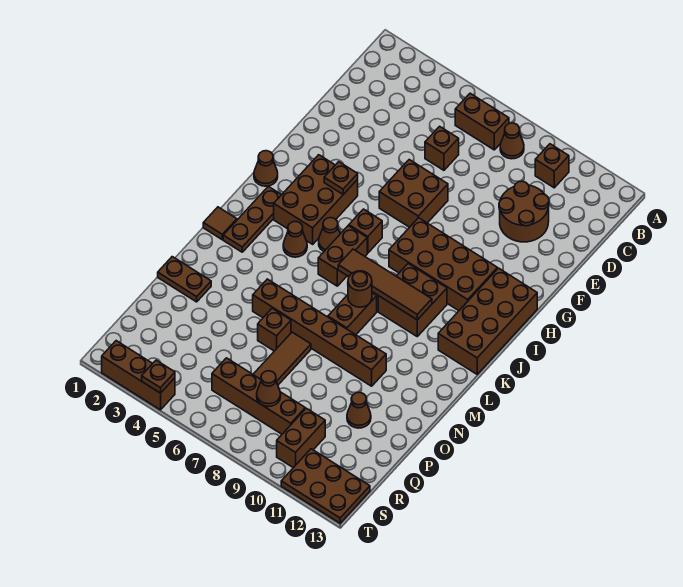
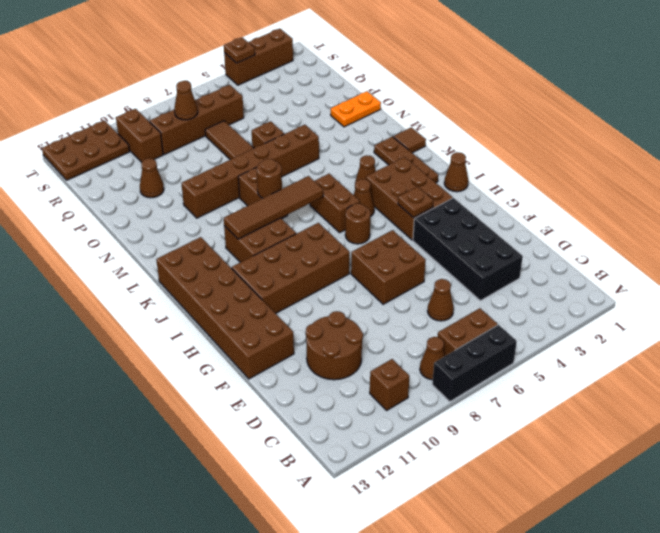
none -> black 1x3 brick [432,325,517,402]
none -> black 2x4 brick [413,198,523,301]
brown 1x1 brick [425,126,459,170] -> brown 1x1 cone [427,279,454,321]
brown 2x4 brick [438,268,537,374] -> brown 2x6 brick [156,237,294,379]
brown 1x1 brick [349,209,382,253] -> brown 1x1 round brick [345,204,370,244]
brown 1x2 plate [158,257,211,302] -> orange 1x2 plate [331,91,381,127]

